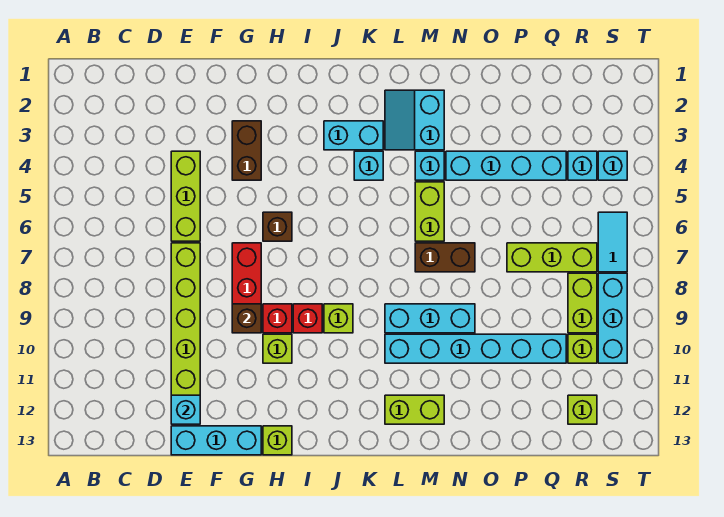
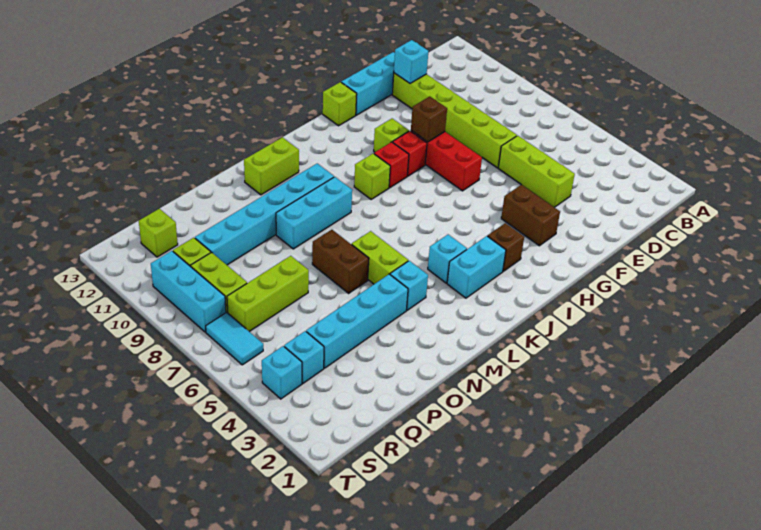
brown 1x1 brick [263,212,292,241] -> brown 1x1 brick moved to [488,223,524,271]
cyan 2x2 slope [385,90,444,150] -> none
brown 1x2 brick [415,243,475,272] -> brown 1x2 brick turned to [312,230,369,293]

